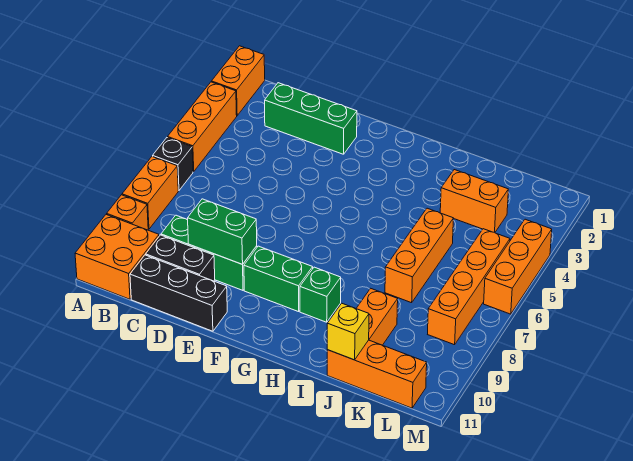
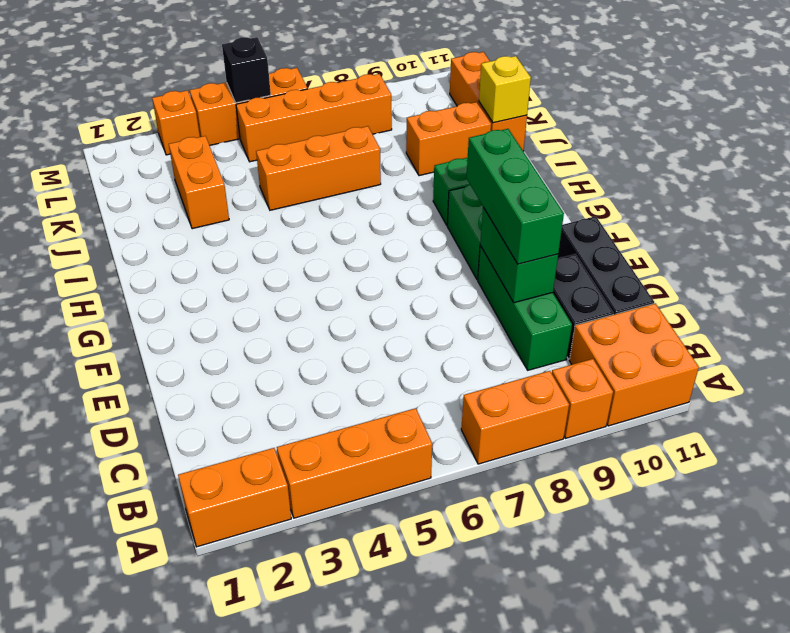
black 1x1 brick [153,138,193,191] -> black 1x1 brick moved to [222,37,271,103]
green 1x3 brick [265,83,357,154] -> green 1x3 brick moved to [466,129,564,264]
none -> orange 1x1 brick [152,90,200,155]

